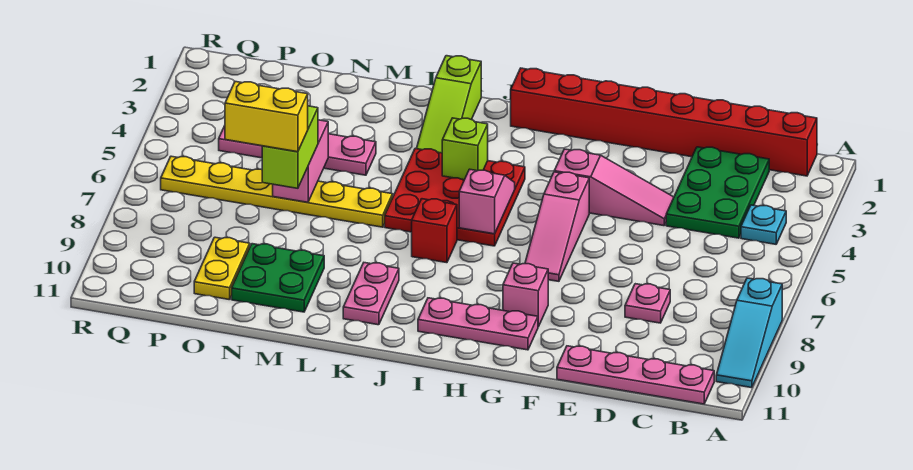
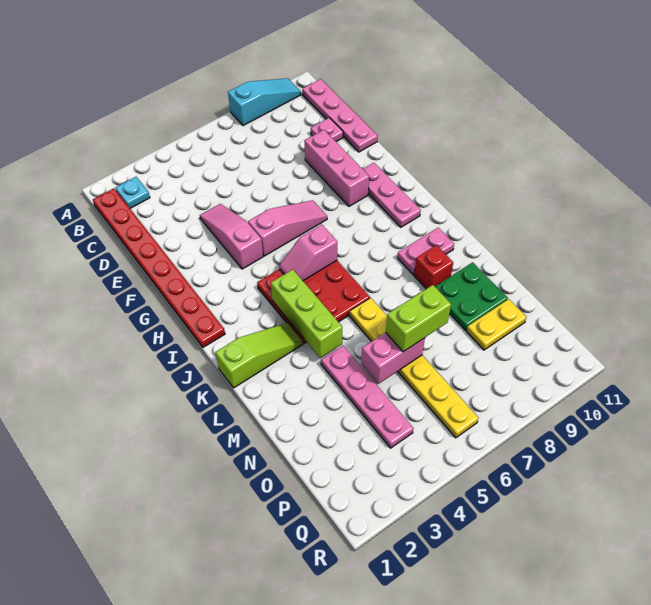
red 1x8 brick [511,68,817,176] -> red 1x8 plate [93,188,225,347]
cyan 1x1 plate [741,205,786,244] -> cyan 1x1 plate moved to [115,177,150,208]
green 2x3 plate [666,147,769,238] -> none
pink 1x1 plate [625,284,670,323] -> pink 1x1 plate moved to [311,118,343,142]
pink 1x1 brick [503,263,548,327] -> pink 1x3 brick [304,130,369,206]
lime 1x1 brick [442,118,488,180] -> lime 1x3 brick [271,270,342,358]
red 1x1 brick [412,199,457,263] -> red 1x1 brick moved to [414,245,453,289]
yellow 1x2 brick [225,82,308,152] -> none

